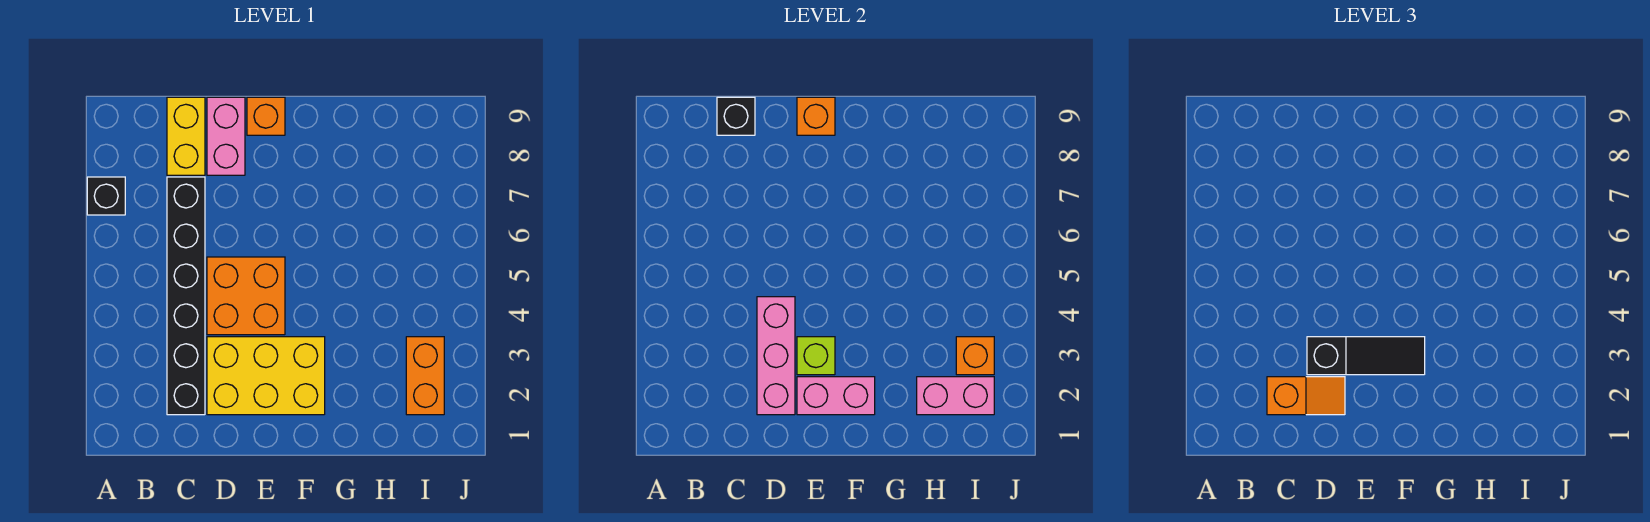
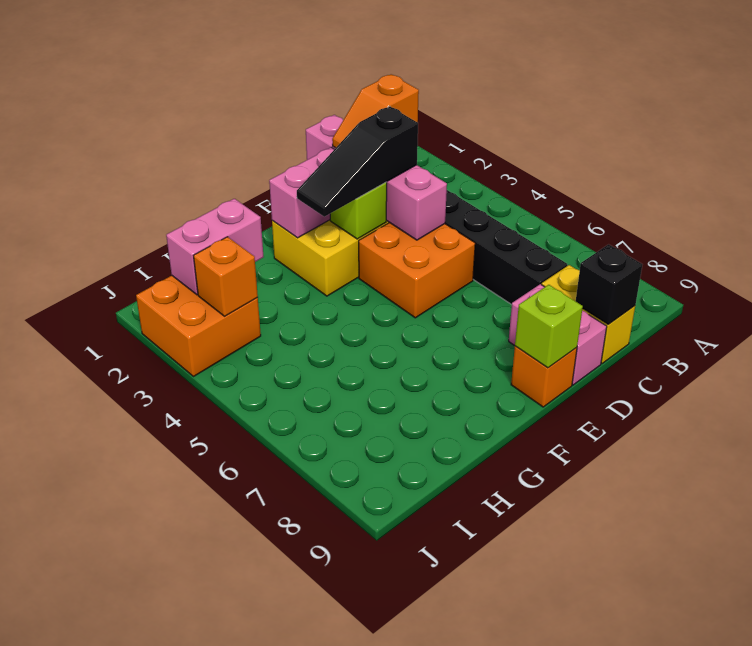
black 1x1 brick [87,177,125,215] -> none
pink 1x3 brick [757,297,795,415] -> pink 1x4 brick [306,115,447,240]
orange 1x1 brick [797,97,835,135] -> lime 1x1 brick [515,285,583,368]
orange 1x2 brick [406,337,444,415] -> orange 2x2 brick [136,276,261,376]

